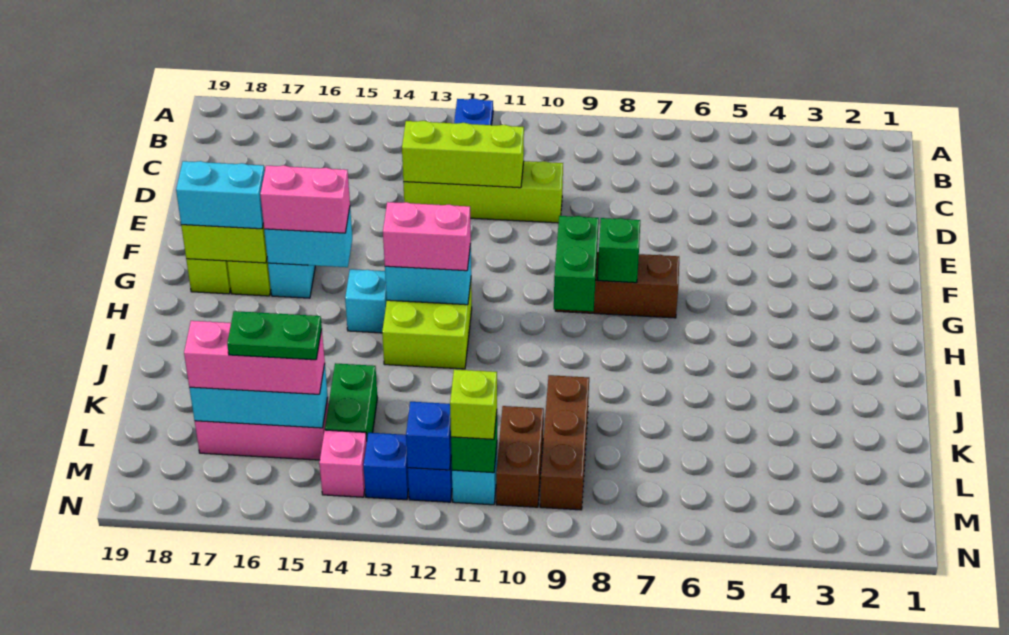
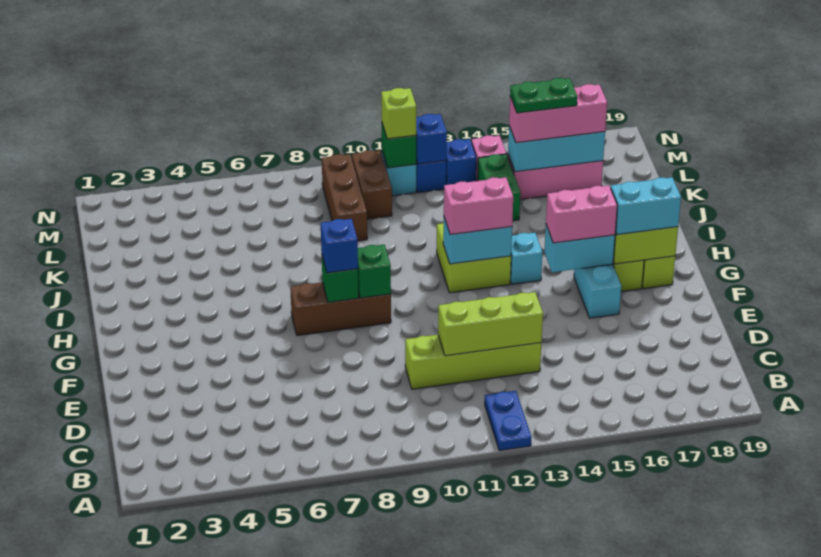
none -> blue 1x1 brick [321,219,358,273]
green 1x2 brick [554,216,599,311] -> green 1x1 brick [358,245,391,298]

